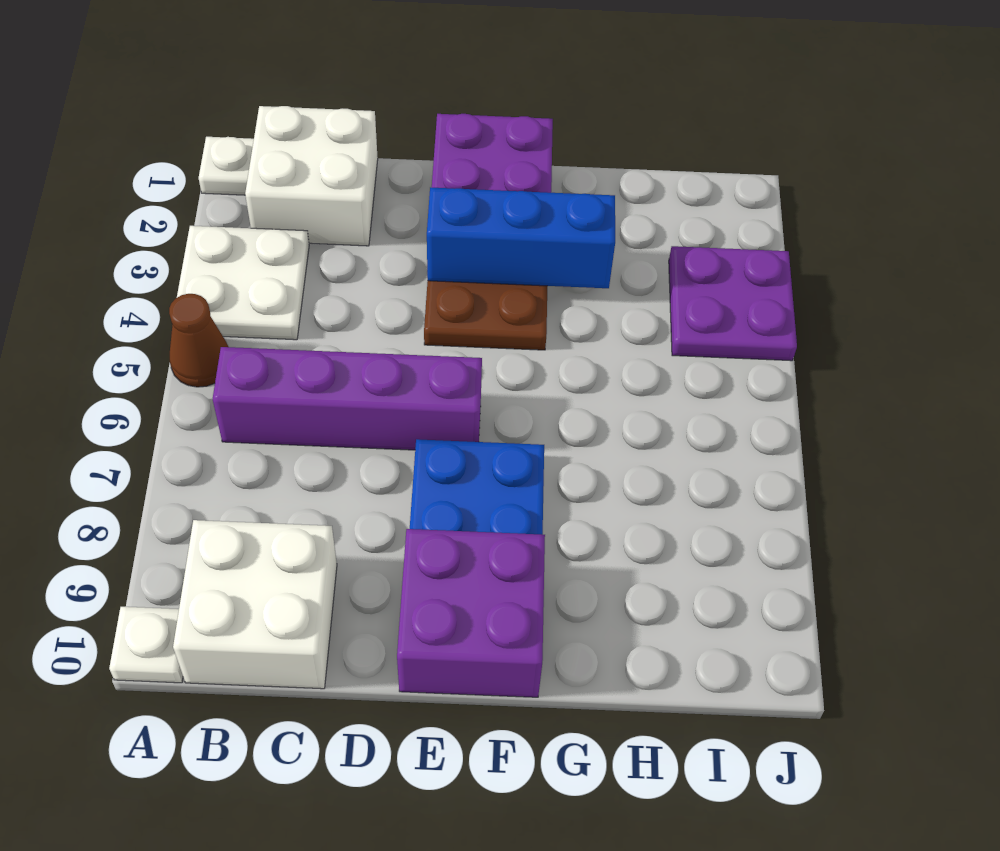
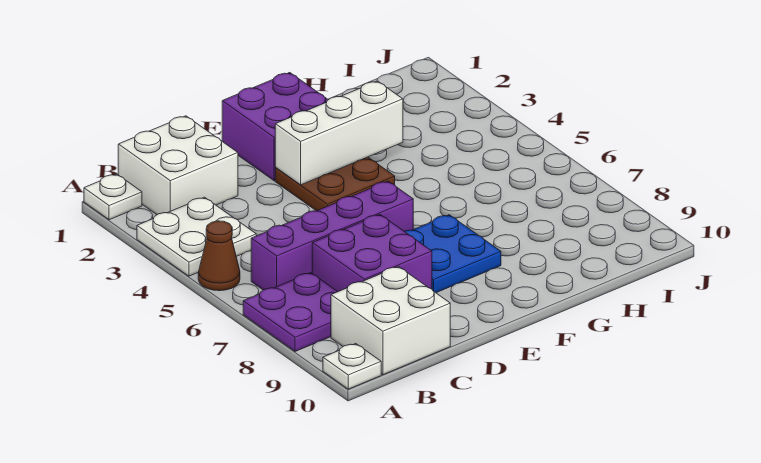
blue 1x3 brick [427,187,615,288] -> white 1x3 brick [275,81,403,185]
purple 2x2 brick [397,529,545,697] -> purple 2x2 brick moved to [312,215,432,291]
purple 2x2 plate [669,246,797,361] -> purple 2x2 plate moved to [243,273,338,351]

